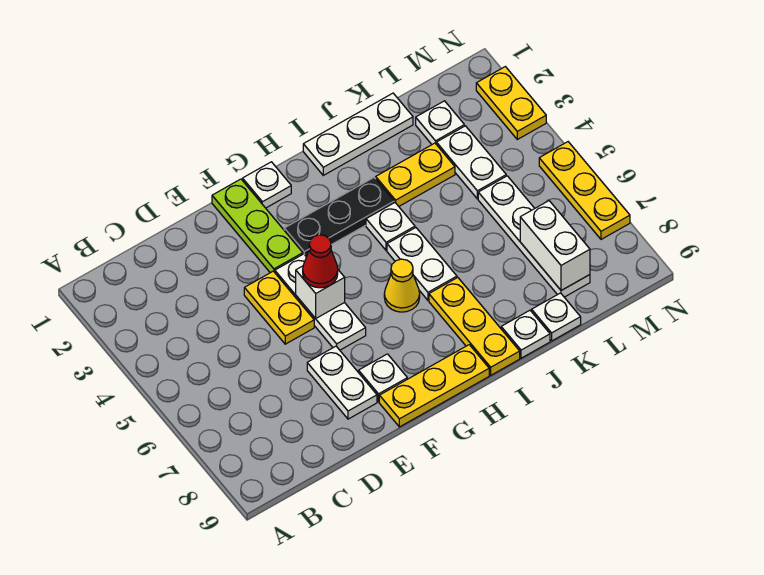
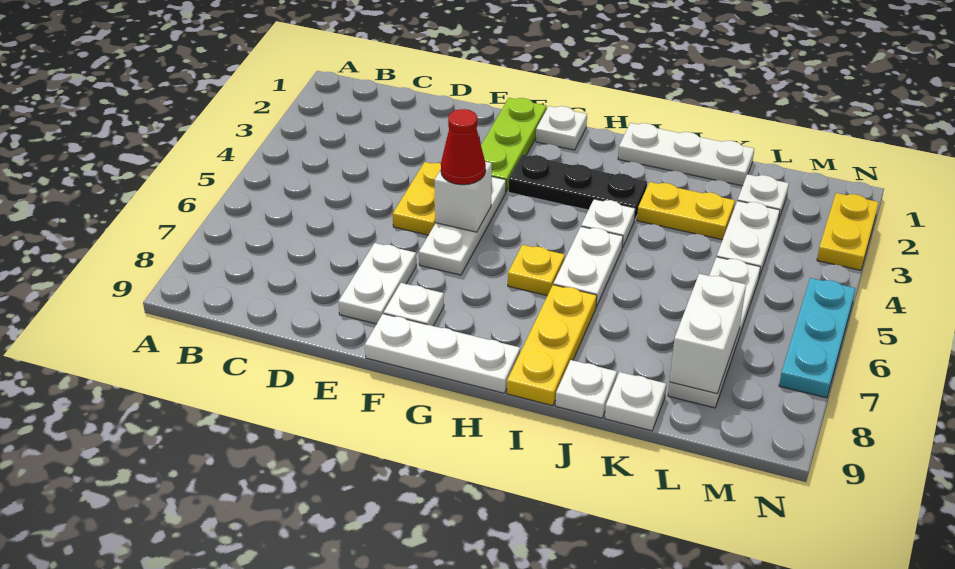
yellow 1x3 plate [379,345,489,427] -> white 1x3 plate [365,314,520,393]
yellow 1x1 cone [384,259,420,312] -> yellow 1x1 plate [508,245,565,296]
yellow 1x3 plate [539,142,630,239] -> cyan 1x3 plate [779,278,856,398]

